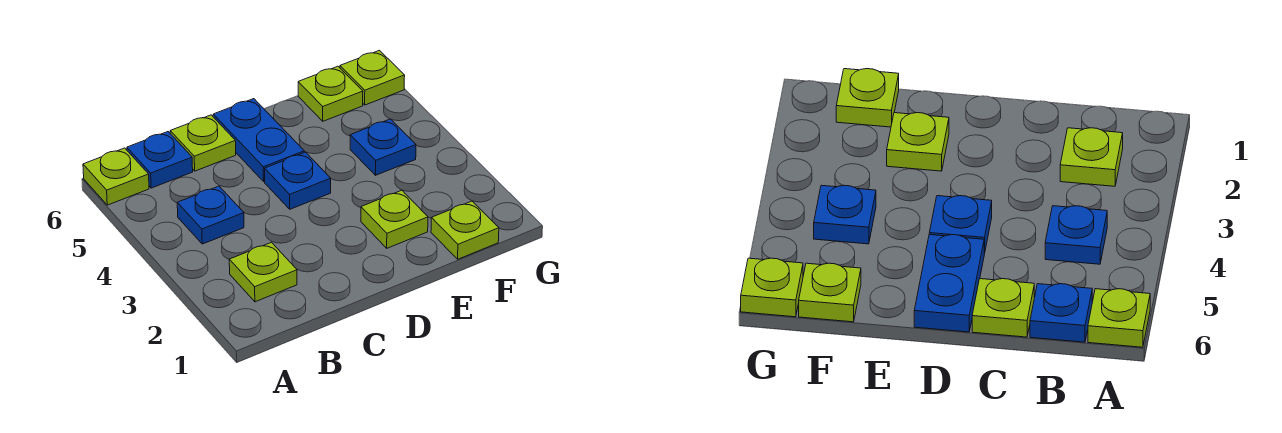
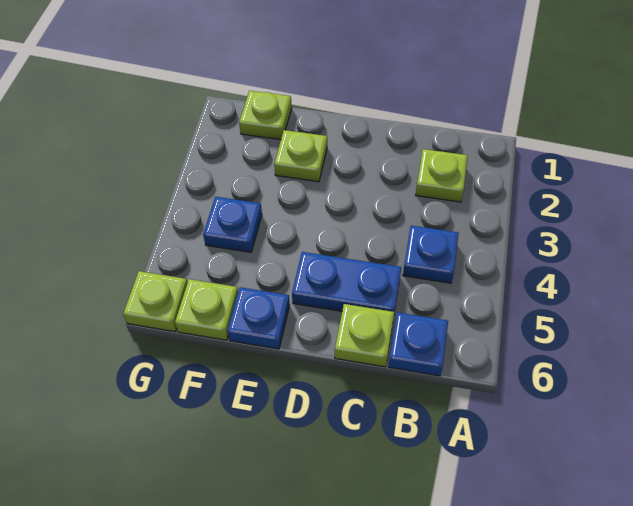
lime 1x1 plate [83,148,149,205] -> none
blue 1x1 plate [265,152,331,209] -> blue 1x1 plate moved to [227,287,290,349]
blue 1x2 plate [213,99,304,181] -> blue 1x2 plate turned to [292,252,401,312]

